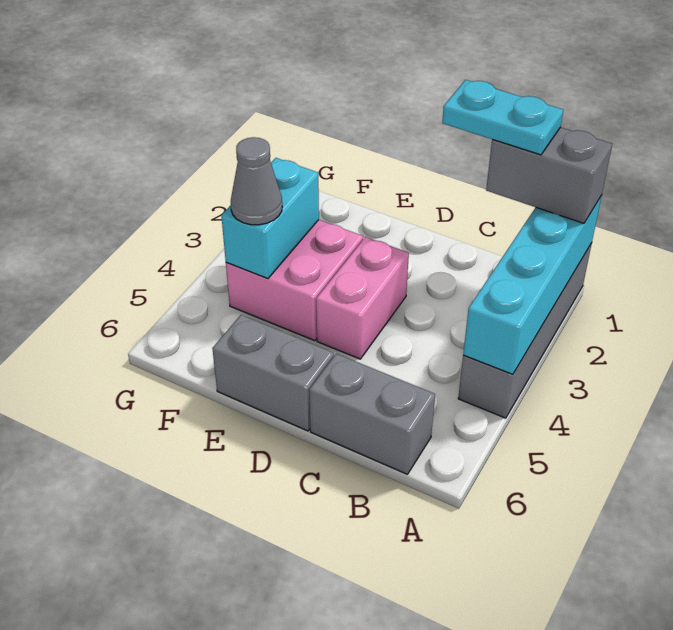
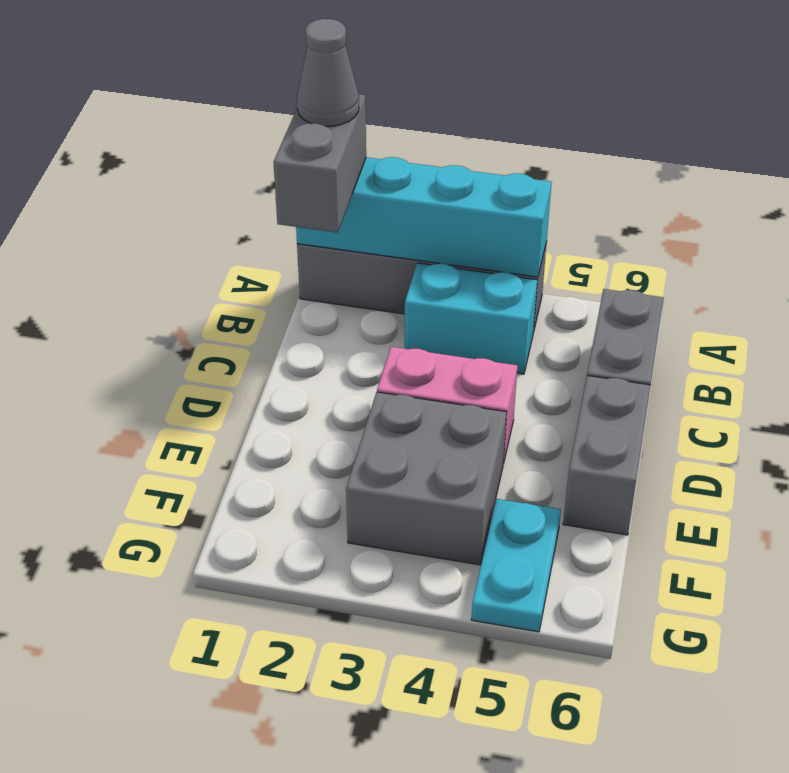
cyan 1x2 plate [442,80,563,155] -> cyan 1x2 plate moved to [471,499,561,632]
pink 2x2 brick [226,220,363,341] -> grey 2x2 brick [346,392,507,565]
cyan 1x2 brick [221,158,319,279] -> cyan 1x2 brick moved to [405,263,537,374]
grey 1x1 cone [231,137,282,225] -> grey 1x1 cone moved to [297,19,359,126]

